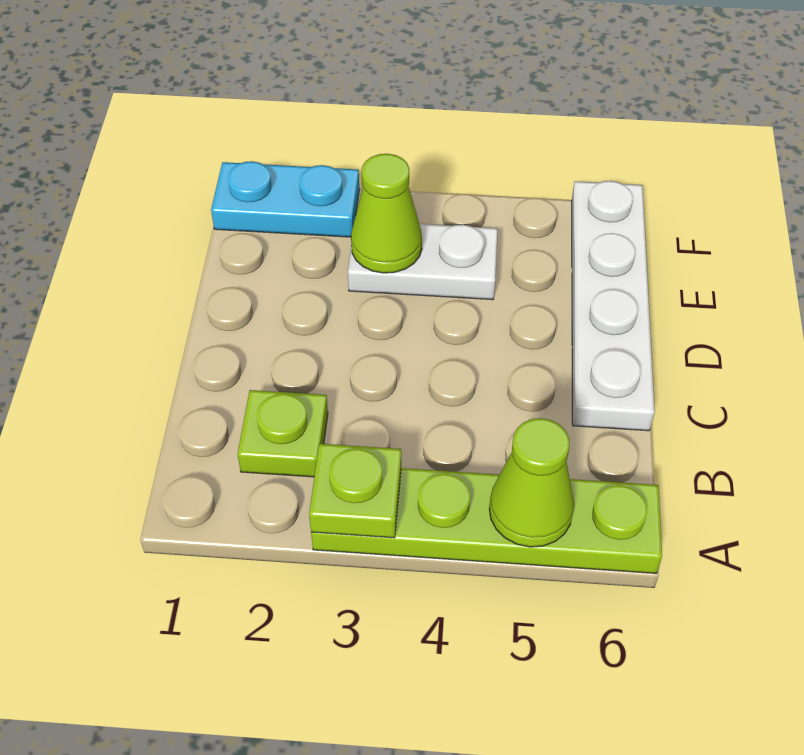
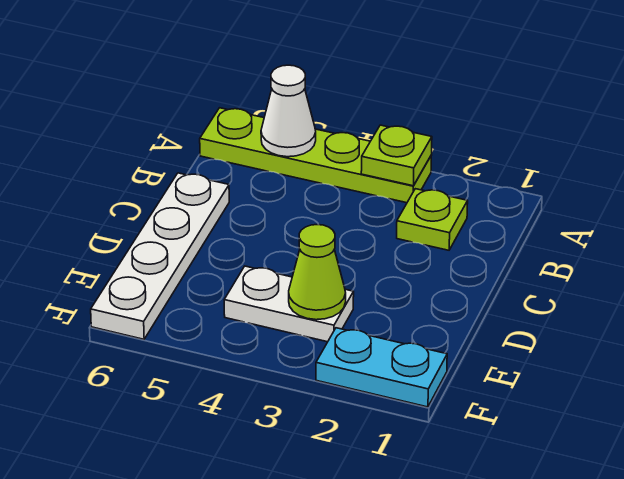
lime 1x1 cone [489,418,574,547] -> white 1x1 cone [261,65,316,157]

